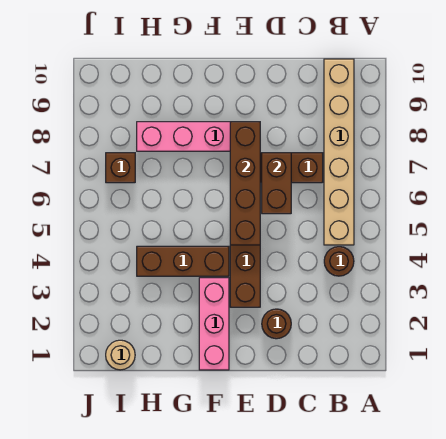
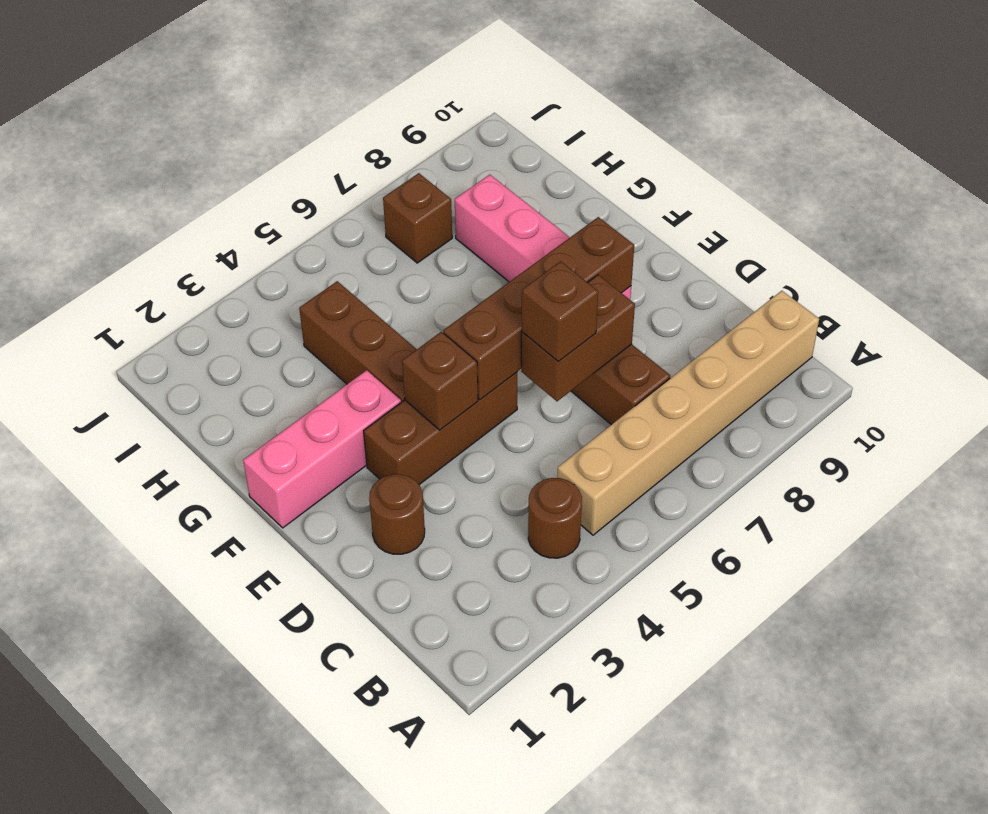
none -> brown 1x1 brick [522,261,598,362]
none -> brown 1x1 brick [402,332,478,430]
tan 1x1 round brick [106,340,135,370] -> none

